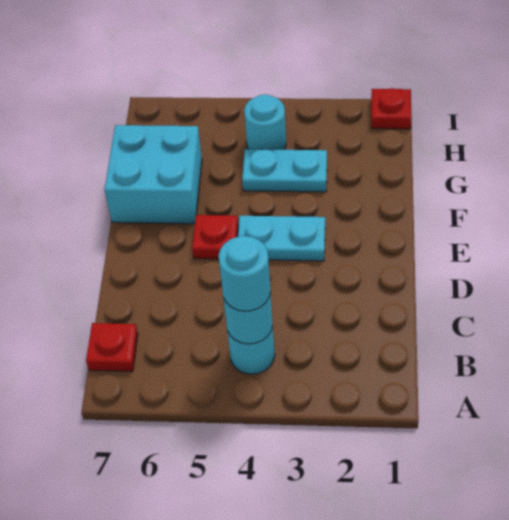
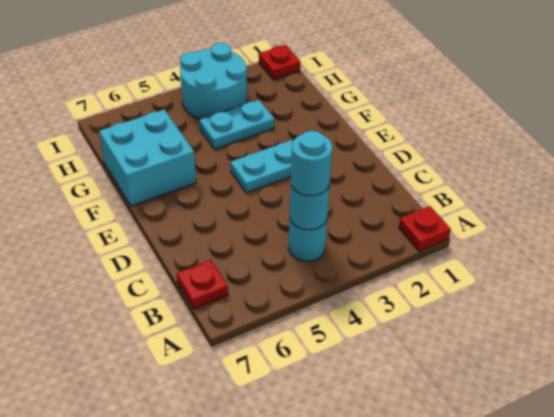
red 1x1 plate [192,215,238,259] -> red 1x1 plate moved to [399,206,451,251]
cyan 1x1 round brick [244,94,286,150] -> cyan 2x2 round brick [180,43,247,119]

